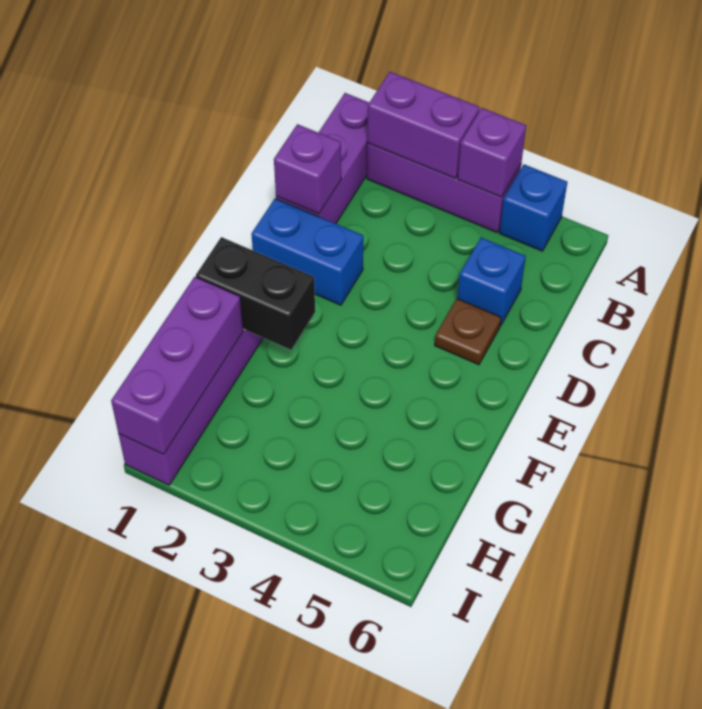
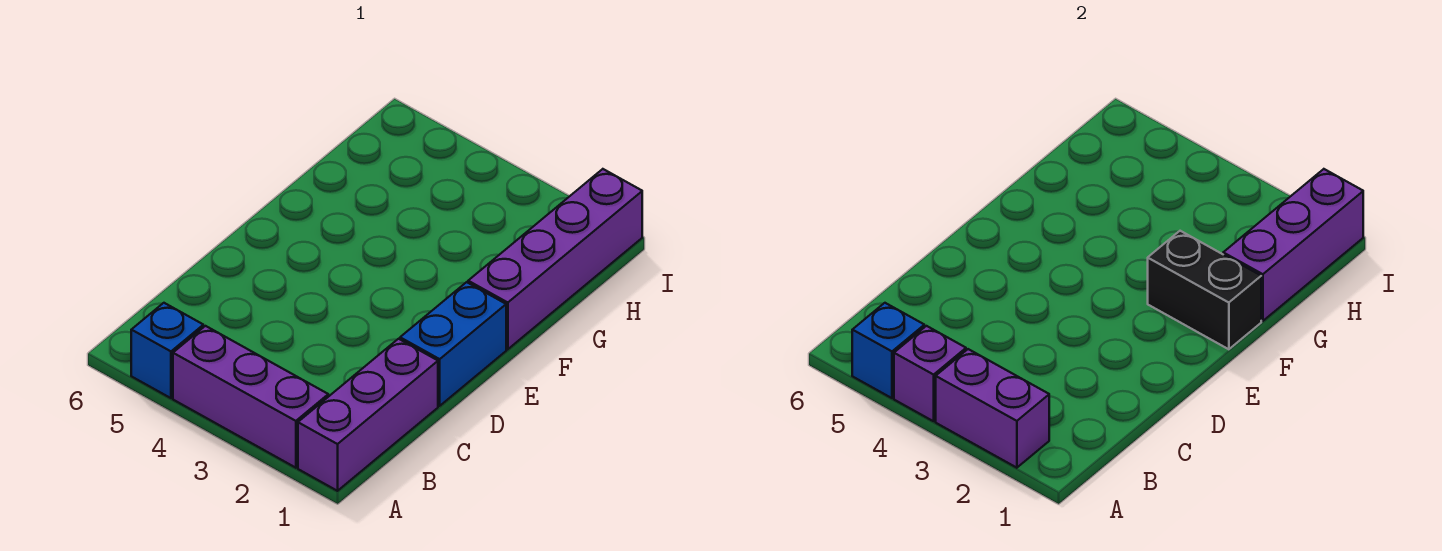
purple 1x1 brick [274,124,341,214] -> none
blue 1x1 brick [458,238,526,326] -> blue 1x1 brick moved to [852,303,924,398]
blue 1x2 brick [252,199,363,305] -> blue 1x2 brick turned to [400,282,506,406]
brown 1x1 plate [435,299,501,365] -> none

